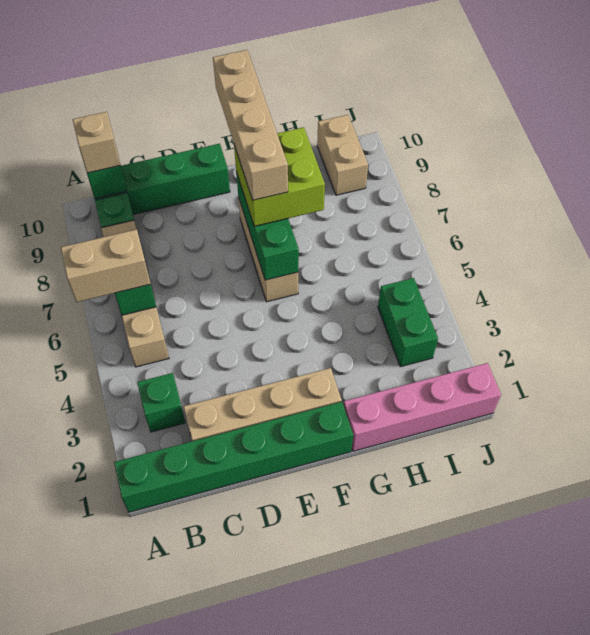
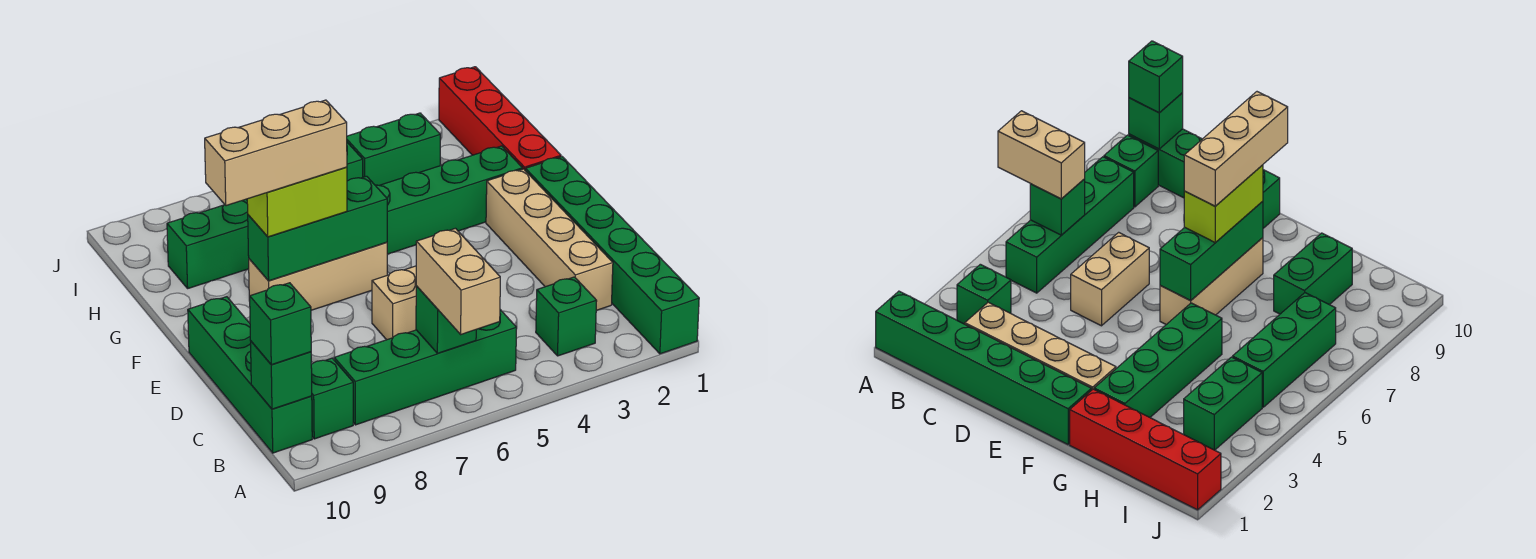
tan 1x4 brick [101,220,169,367] -> green 1x4 brick [334,310,517,425]
tan 1x1 brick [73,112,121,173] -> green 1x1 brick [250,283,311,365]
lime 2x2 brick [234,127,325,226] -> lime 1x2 brick [247,167,347,237]
tan 1x4 brick [213,50,288,200] -> tan 1x3 brick [205,100,347,206]
pink 1x4 brick [343,363,501,451] -> red 1x4 brick [439,67,561,170]
none -> green 1x4 brick [375,146,523,254]
none -> green 1x2 brick [167,199,249,288]
none -> green 1x3 brick [1233,293,1336,407]
tan 1x2 brick [317,115,368,195] -> tan 1x2 brick moved to [372,266,416,340]

